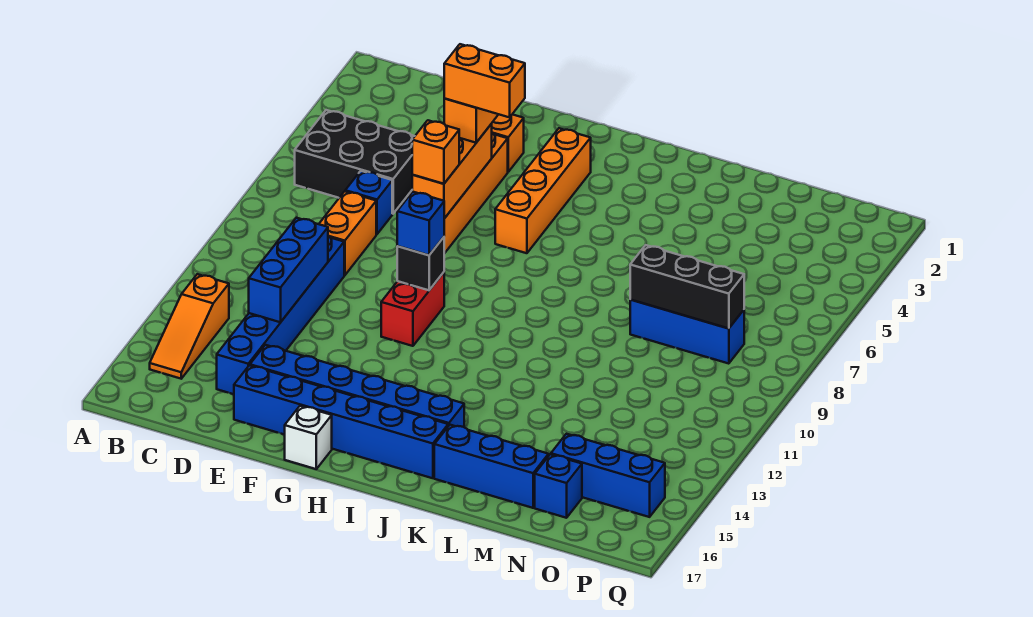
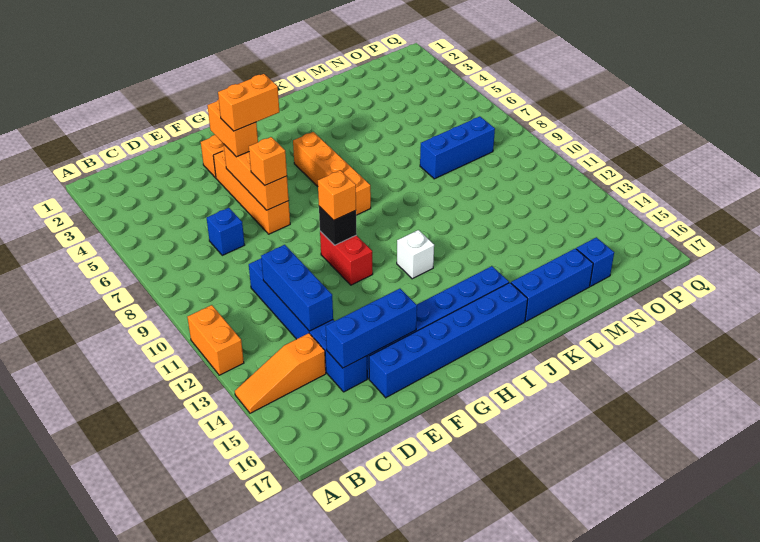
black 2x3 brick [295,110,415,214] -> none
orange 1x3 slope [150,274,229,379] -> orange 1x3 slope turned to [235,333,326,413]
orange 1x2 brick [319,191,376,275] -> orange 1x2 brick moved to [187,305,244,375]
blue 1x1 brick [397,192,444,255] -> orange 1x1 brick [318,170,356,220]
white 1x1 brick [285,406,332,469] -> white 1x1 brick moved to [397,230,434,279]
orange 1x4 brick [495,128,591,253] -> orange 1x4 brick moved to [293,132,371,215]
black 1x3 brick [630,245,744,329] -> none
blue 1x3 brick [551,434,665,517] -> blue 1x3 brick moved to [326,289,417,368]

